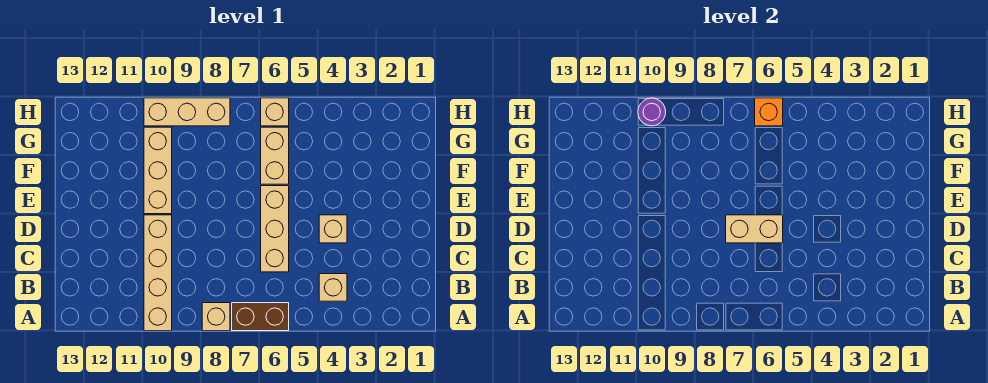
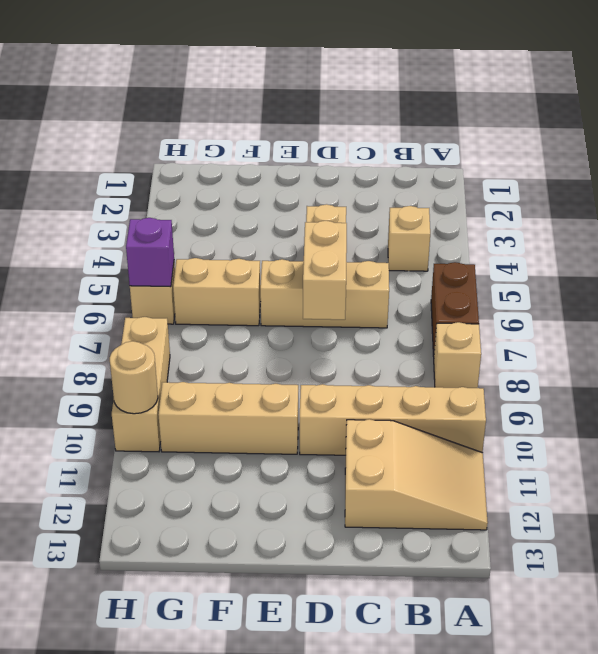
none -> tan 2x3 slope [345,419,488,530]
orange 1x1 brick [755,98,783,126] -> purple 1x1 brick [126,218,174,287]
purple 1x1 round brick [638,98,666,126] -> tan 1x1 round brick [110,341,158,414]

